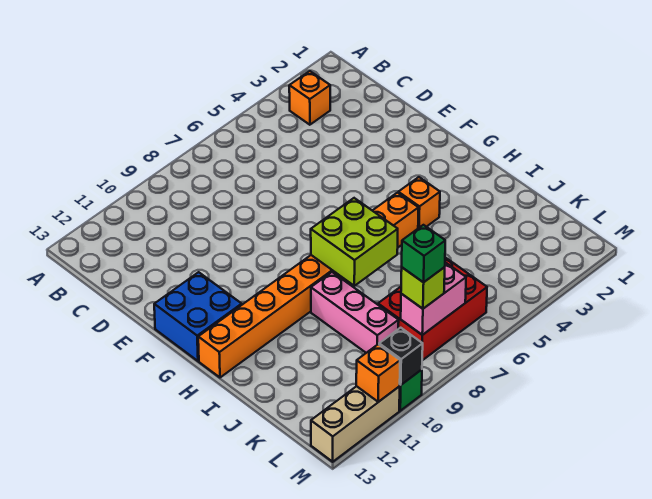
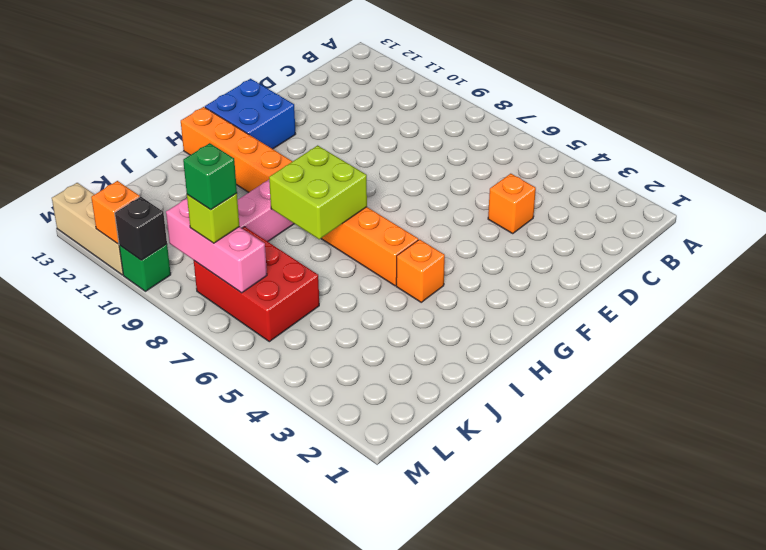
orange 1x1 brick [289,71,330,125] -> orange 1x1 brick moved to [488,174,536,233]
pink 1x2 brick [401,262,466,335] -> pink 1x3 brick [166,198,267,293]

